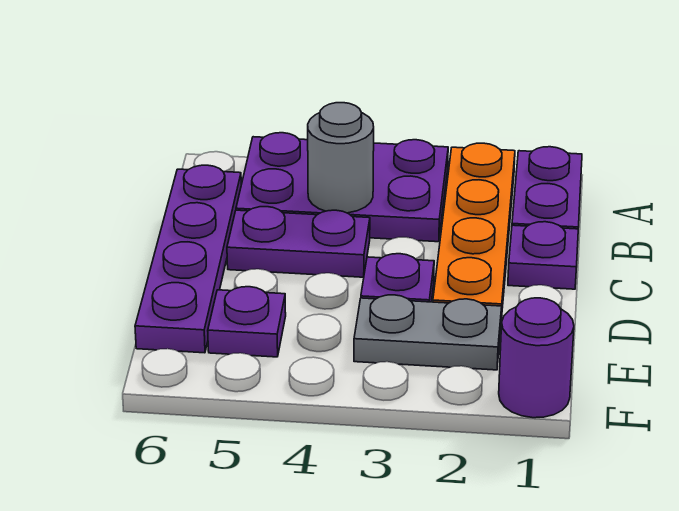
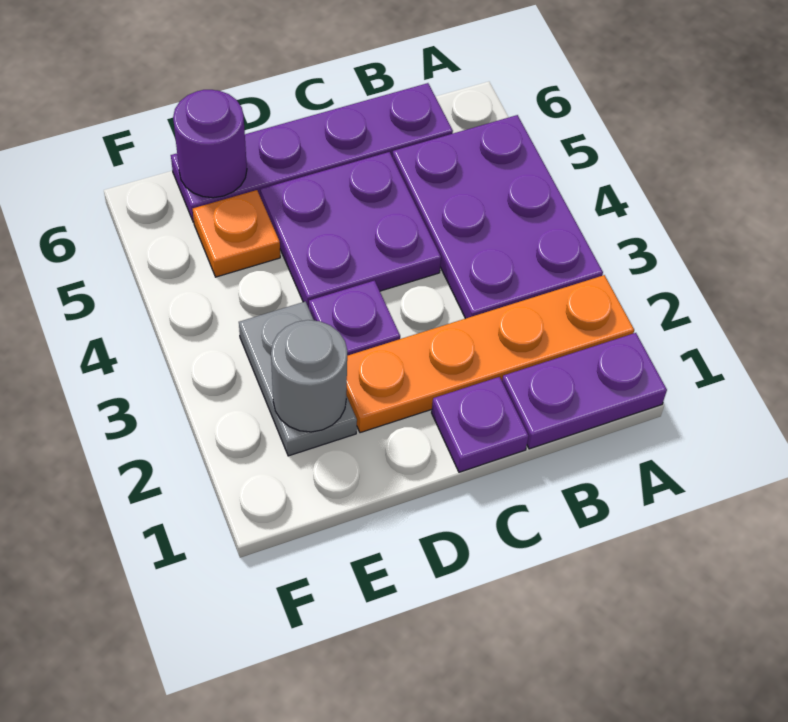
grey 1x1 round brick [308,103,374,213] -> grey 1x1 round brick moved to [271,320,347,432]
purple 1x2 plate [227,207,370,277] -> purple 2x2 plate [260,152,441,308]
purple 1x1 plate [208,287,286,357] -> orange 1x1 plate [193,190,280,277]
purple 1x1 round brick [499,298,574,418] -> purple 1x1 round brick moved to [173,90,247,198]

